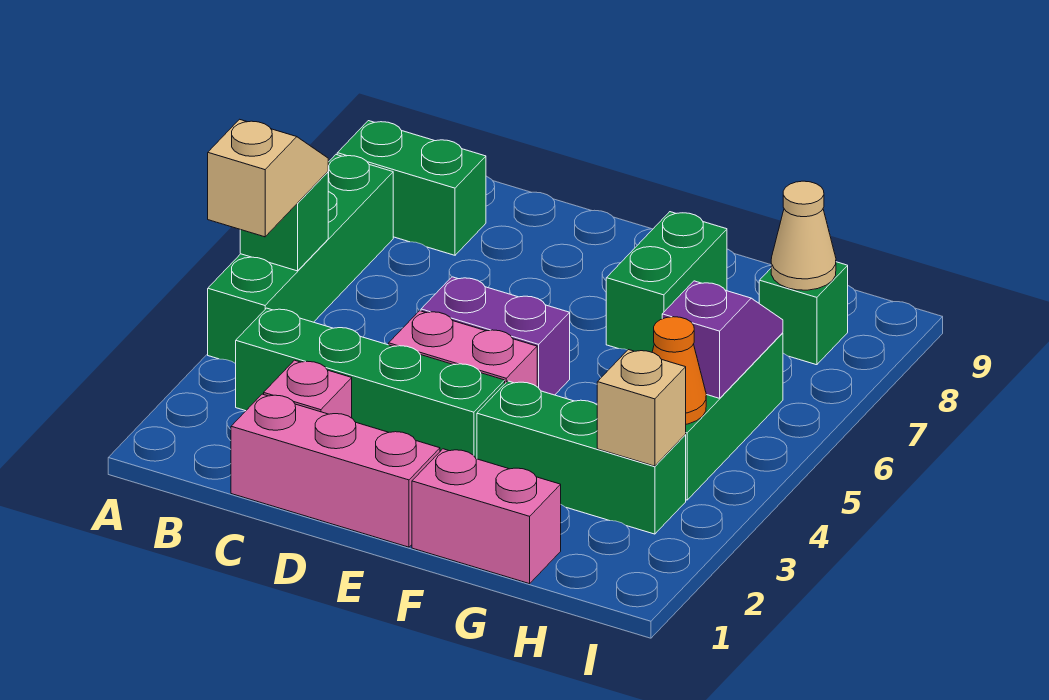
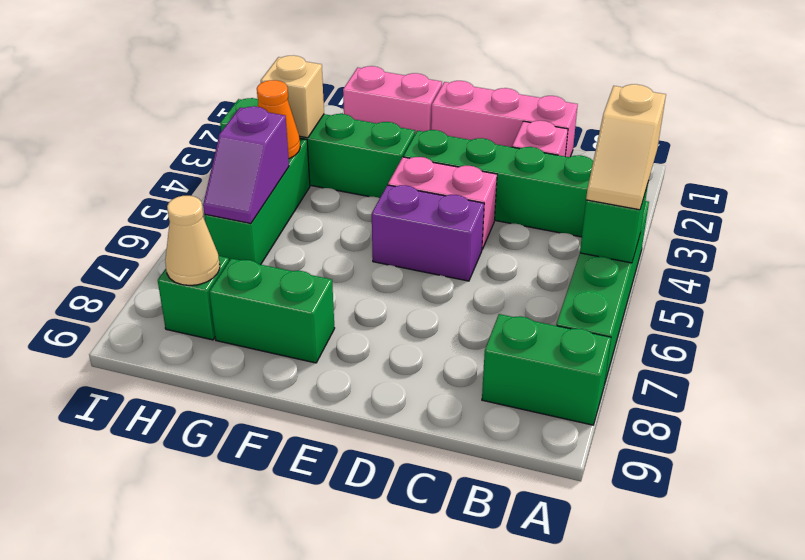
green 1x3 brick [477,381,686,534] -> green 1x4 brick [220,98,415,198]
green 1x2 brick [606,212,727,352] -> green 1x2 brick turned to [209,259,335,363]

